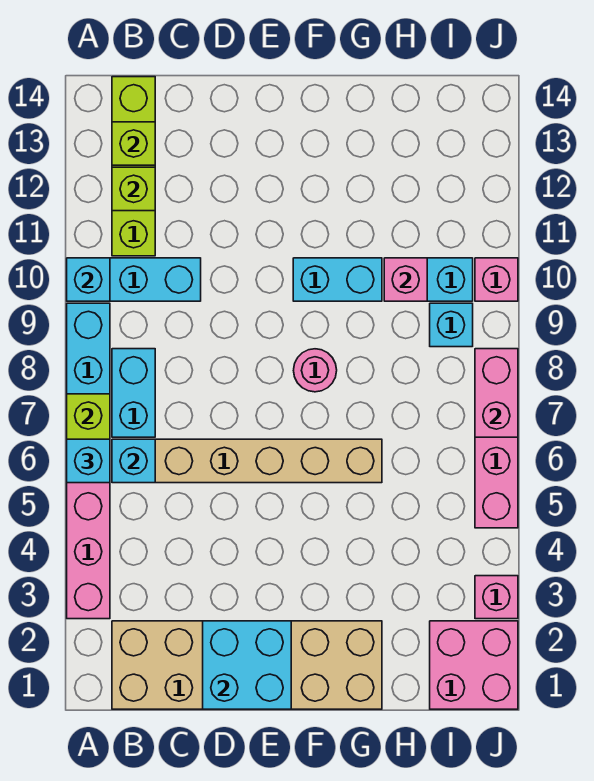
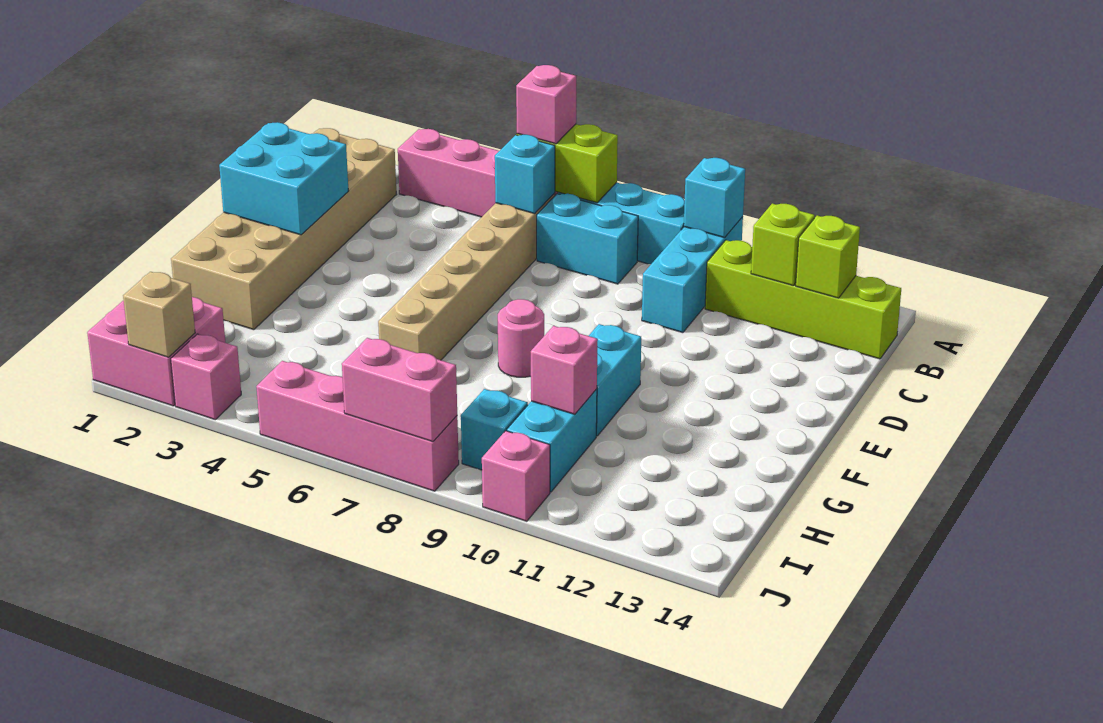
cyan 1x1 brick [67,439,110,483] -> pink 1x1 brick [516,65,576,144]
none -> tan 1x1 brick [123,272,195,357]

